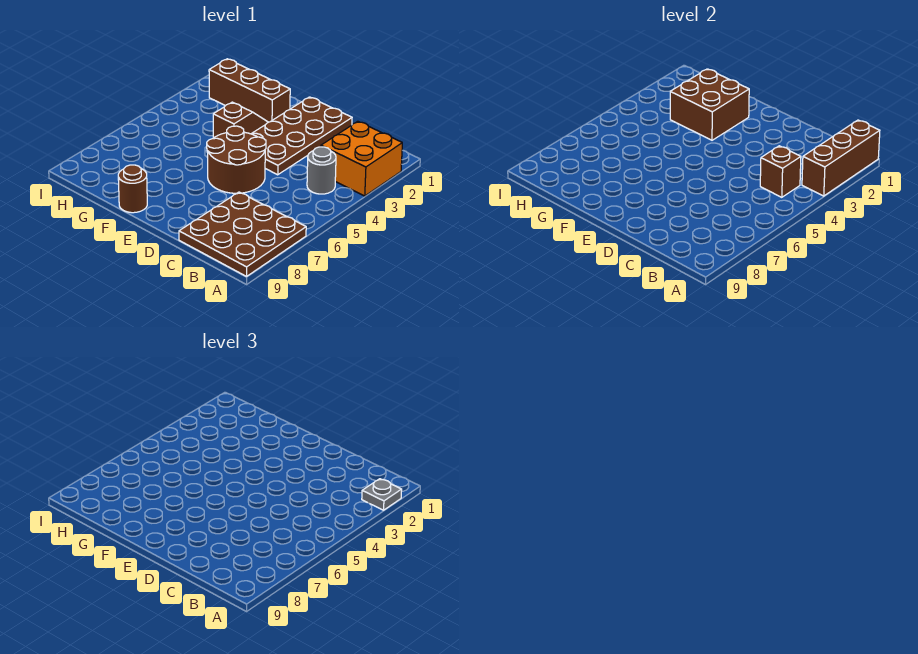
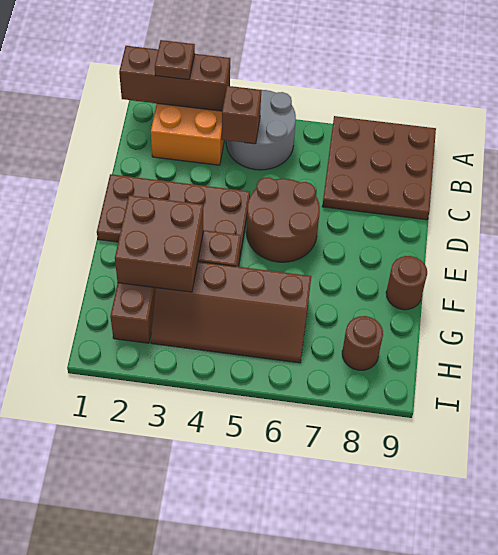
grey 1x1 plate [362,479,402,510] -> brown 1x1 plate [155,40,195,80]
grey 1x1 round brick [307,147,336,194] -> grey 2x2 round brick [226,90,296,170]
none -> brown 2x4 slope [151,262,311,363]
none -> brown 1x1 round brick [342,316,383,370]

